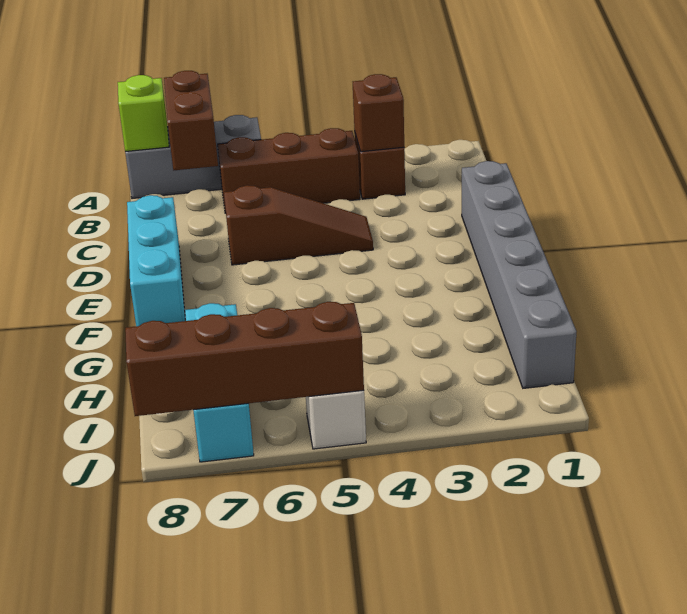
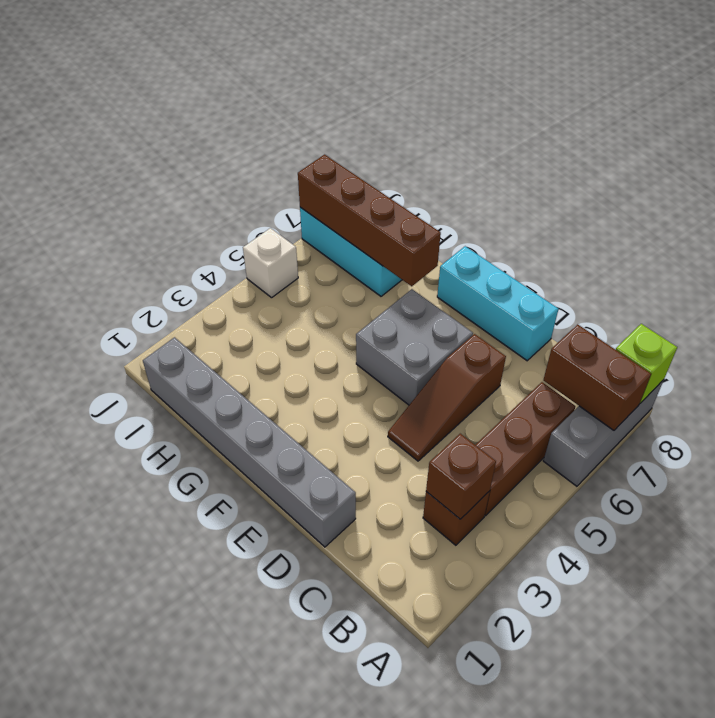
none -> grey 2x2 brick [356,289,473,405]
brown 1x4 brick [125,302,364,416] -> brown 1x4 brick turned to [298,155,441,286]

